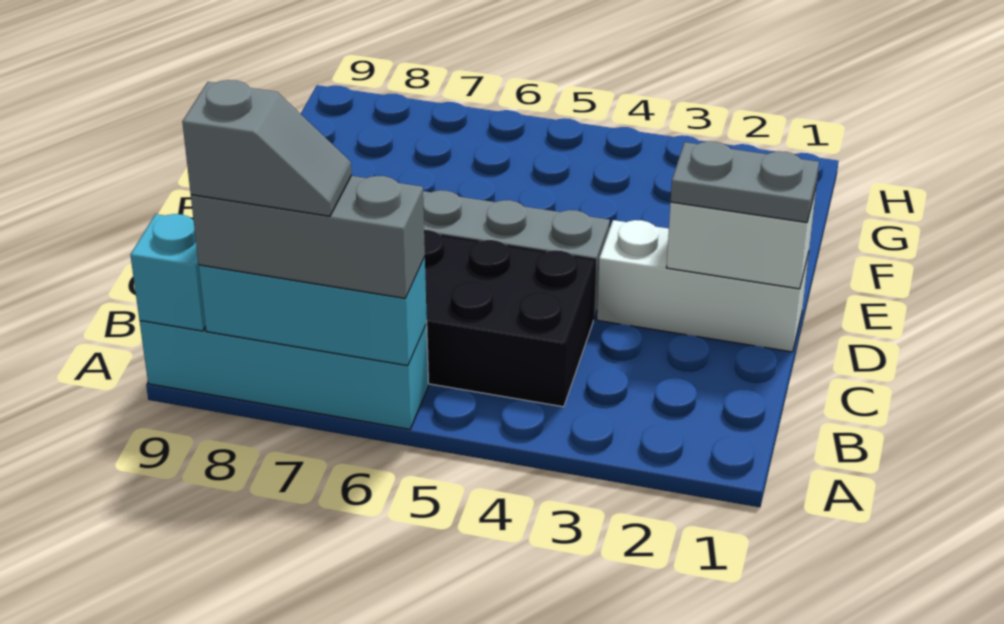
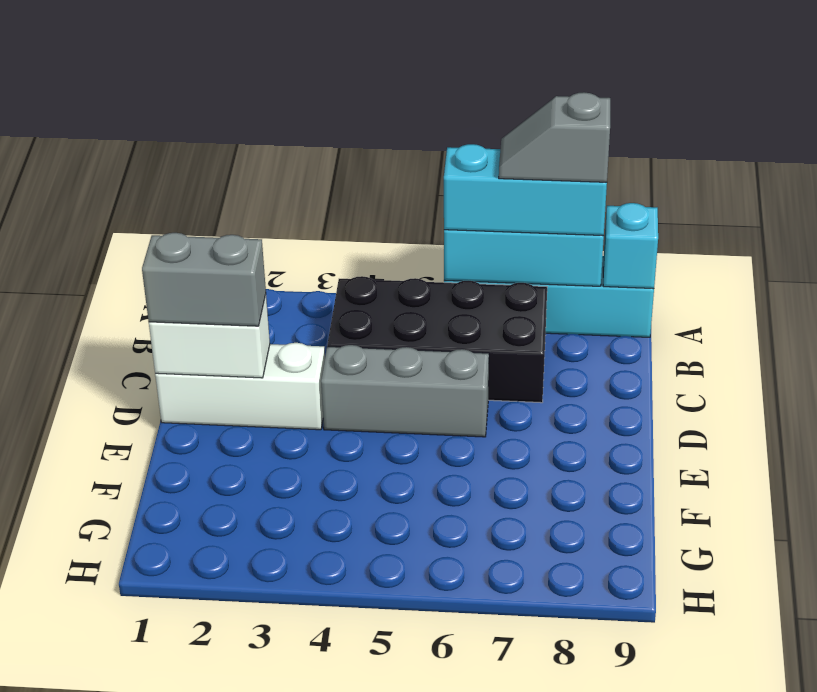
grey 1x3 brick [191,176,425,298] -> cyan 1x3 brick [444,144,607,236]
grey 1x2 plate [671,141,819,223] -> grey 1x2 brick [142,233,266,326]

